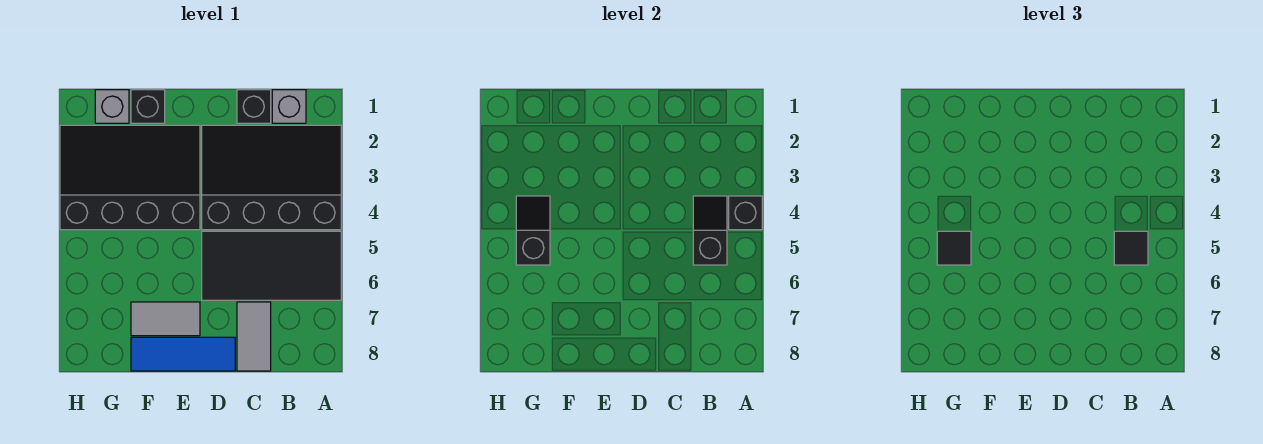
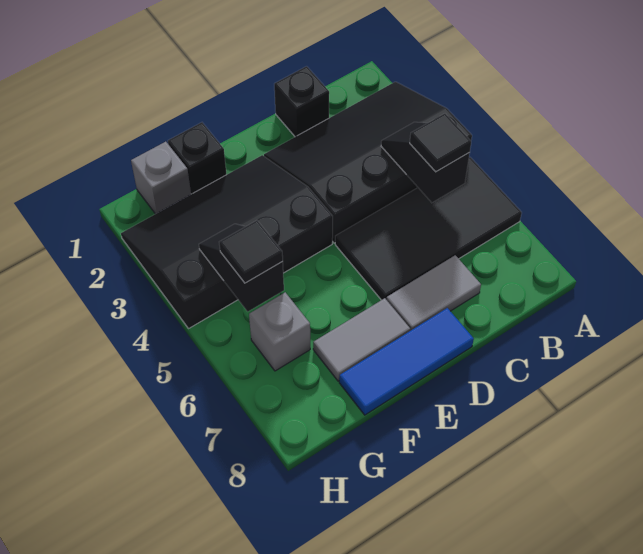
black 1x1 brick [729,196,762,230] -> none
grey 1x1 brick [272,90,306,123] -> grey 1x1 brick moved to [249,292,310,371]
grey 1x2 tile [237,302,271,371] -> grey 1x2 tile turned to [386,255,481,331]

